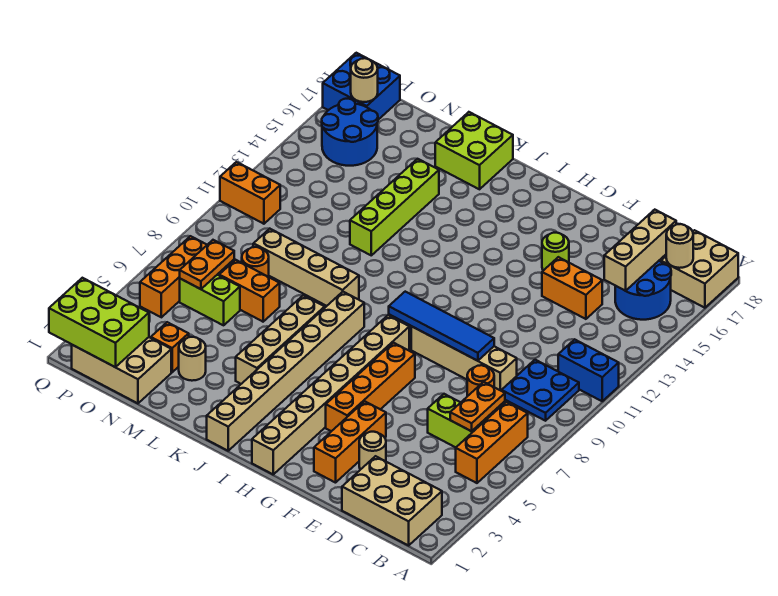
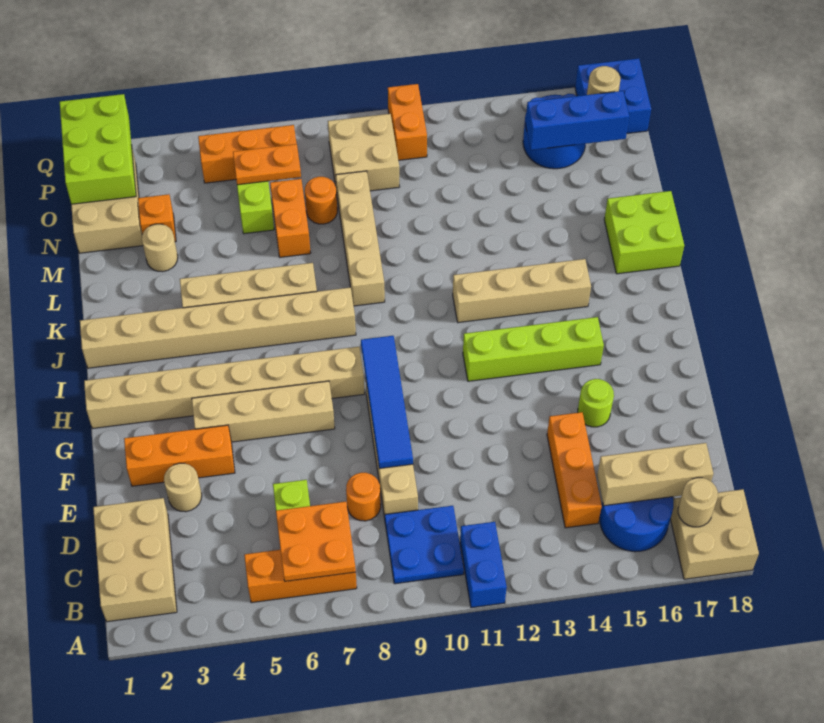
orange 1x2 plate [450,382,505,431] -> orange 2x2 plate [276,502,356,581]
orange 1x2 brick [542,257,602,319] -> orange 1x3 brick [547,412,602,528]
orange 1x4 brick [326,343,415,431] -> tan 1x4 brick [192,381,335,442]
none -> tan 1x4 brick [453,259,591,323]
lime 1x4 brick [350,159,439,255] -> lime 1x4 brick moved to [463,317,604,381]
none -> tan 2x2 brick [328,114,400,192]
none -> blue 1x3 brick [525,91,629,150]

